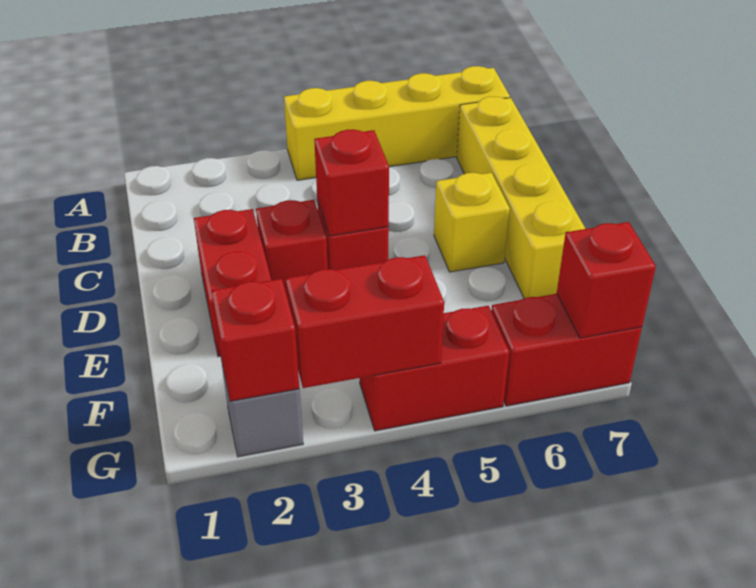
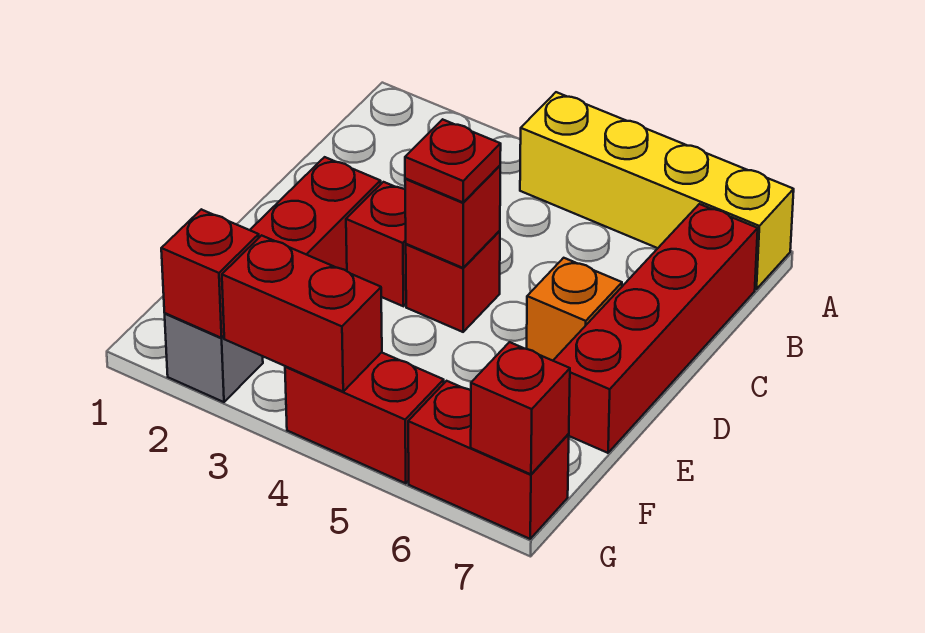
yellow 1x4 brick [457,97,586,298] -> red 1x4 brick [553,204,758,453]
none -> red 1x1 plate [405,119,501,202]
yellow 1x1 brick [434,173,510,272] -> orange 1x1 brick [527,258,622,361]

